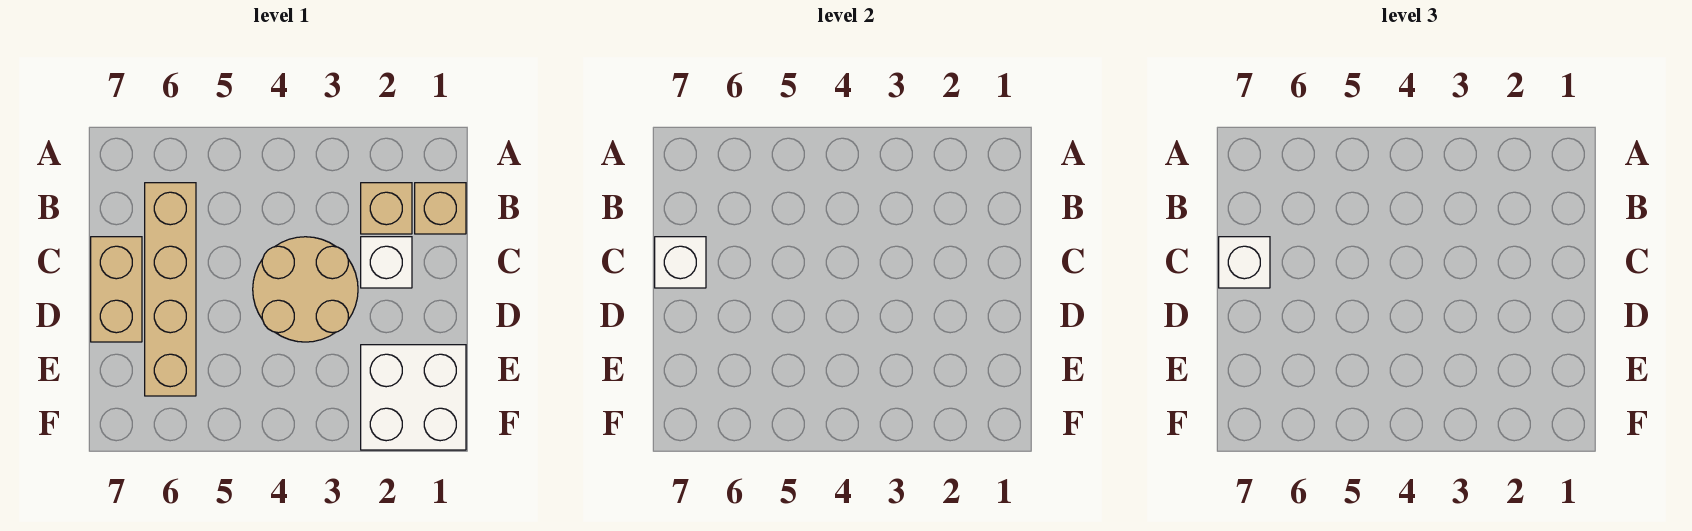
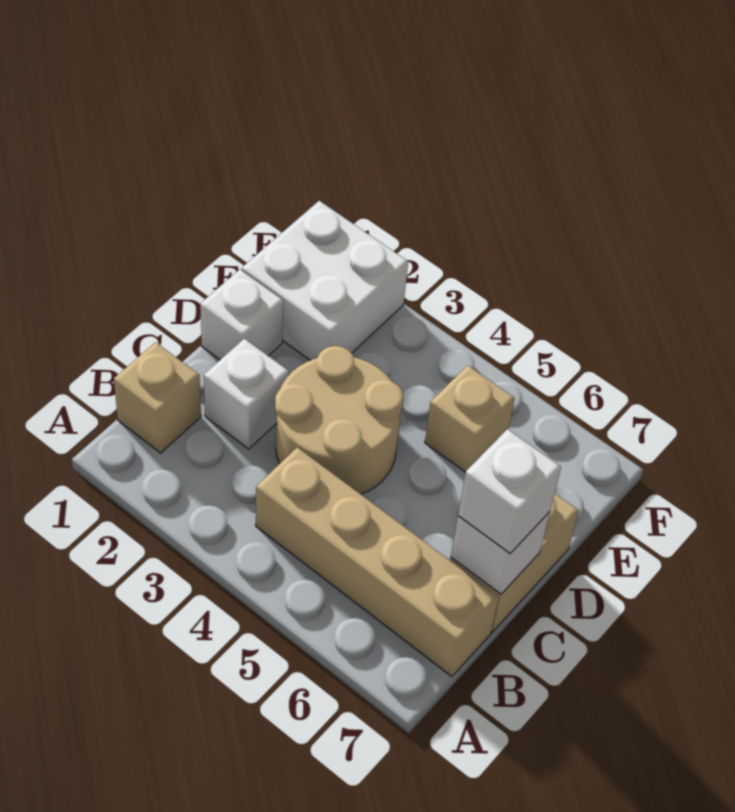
tan 1x1 brick [361,183,412,234] -> tan 1x1 brick moved to [425,365,515,472]
tan 1x4 brick [145,183,196,396] -> tan 1x4 brick turned to [256,447,499,677]
none -> white 1x1 brick [200,270,283,360]

